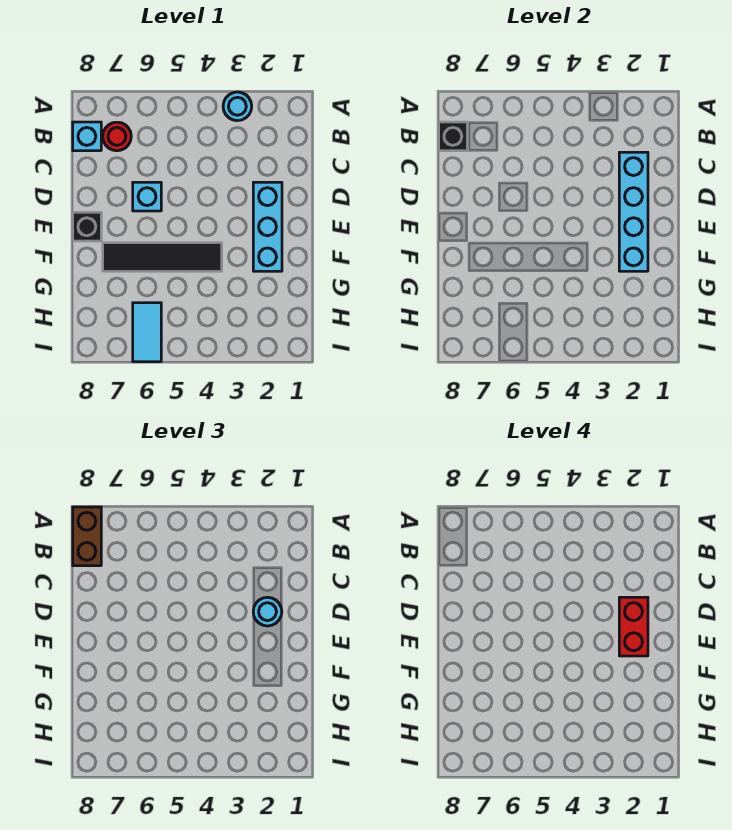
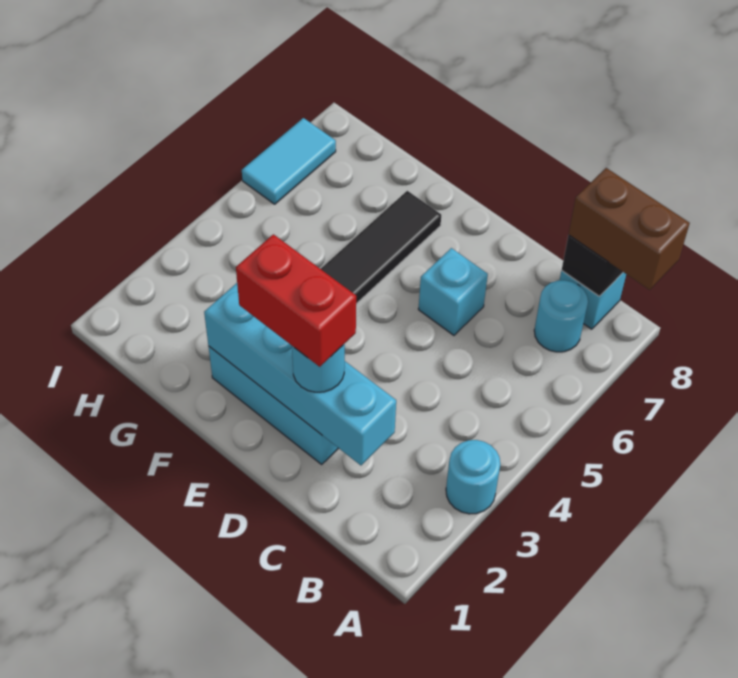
red 1x1 round brick [103,122,131,151] -> cyan 1x1 round brick [534,280,588,352]
black 1x1 brick [73,212,101,241] -> none
cyan 1x2 tile [133,303,161,362] -> cyan 1x2 tile turned to [242,118,336,204]

